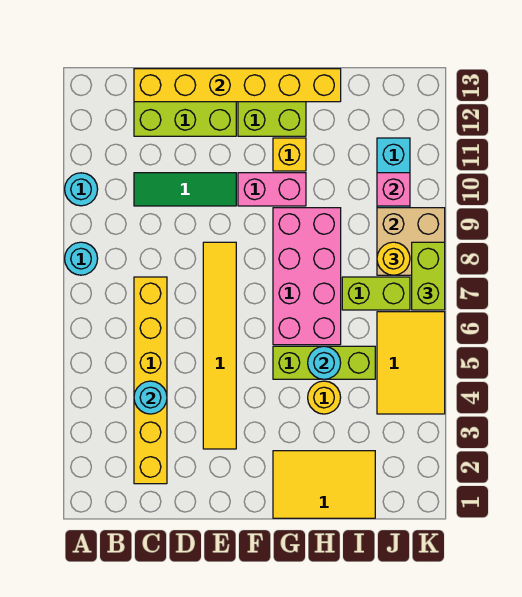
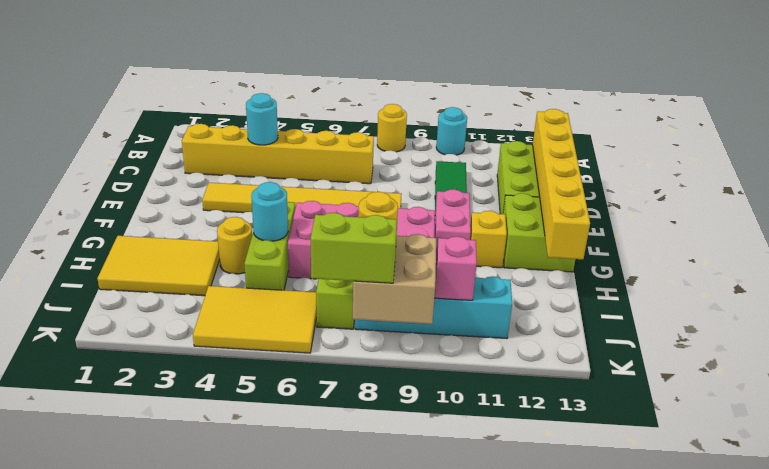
cyan 1x1 round brick [65,242,98,275] -> yellow 1x1 round brick [377,104,407,152]
yellow 2x3 tile [273,451,375,518] -> yellow 2x3 tile turned to [97,236,220,296]

